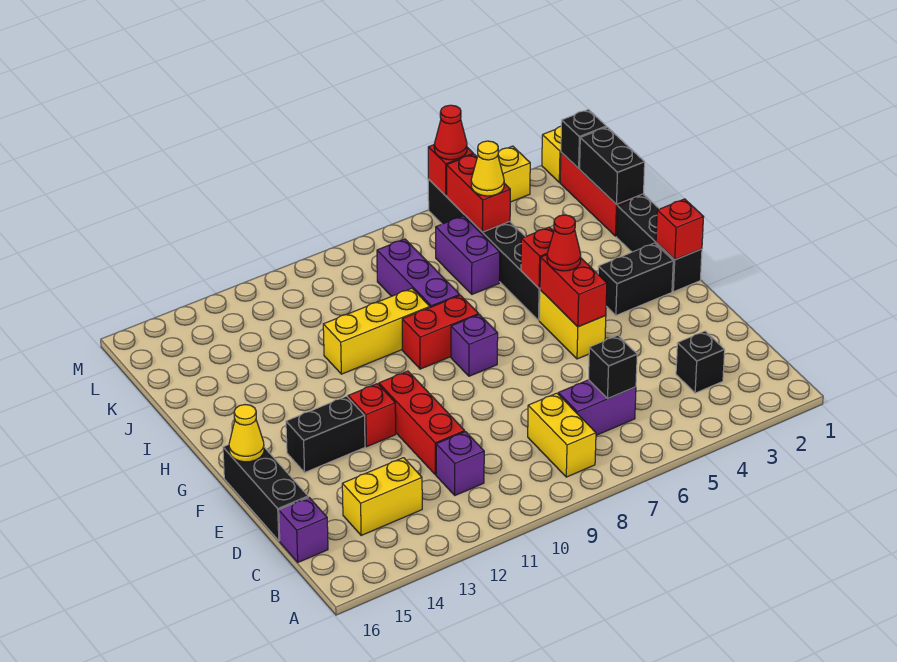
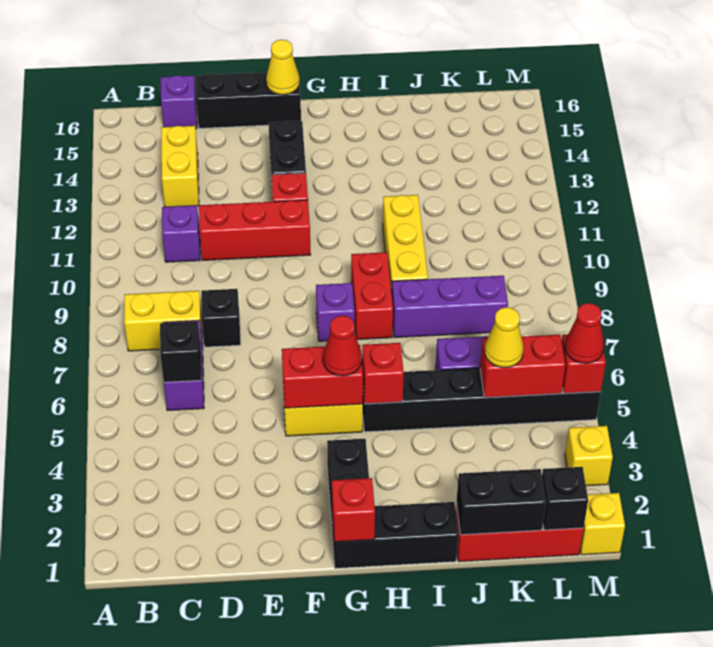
black 1x1 brick [676,331,725,393] -> black 1x1 brick moved to [201,289,241,347]

